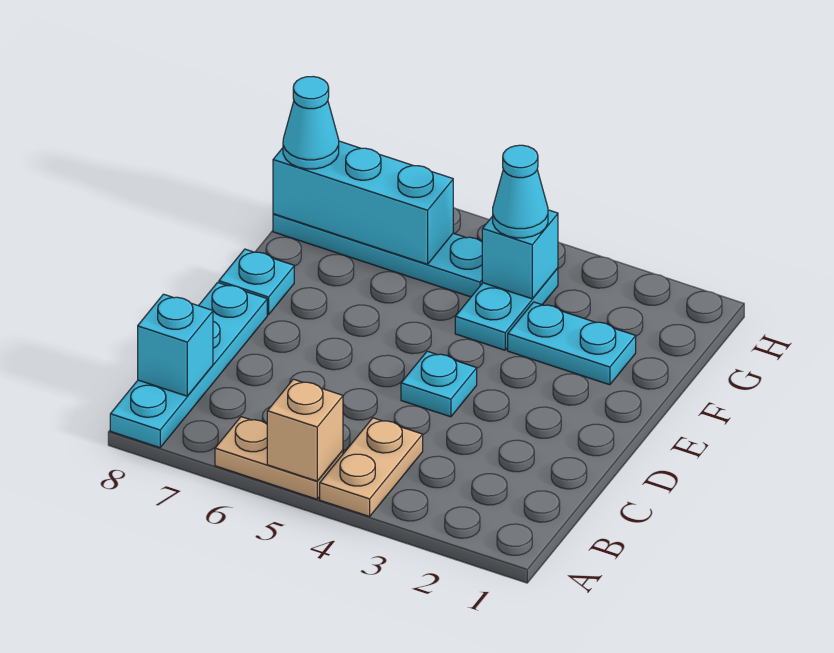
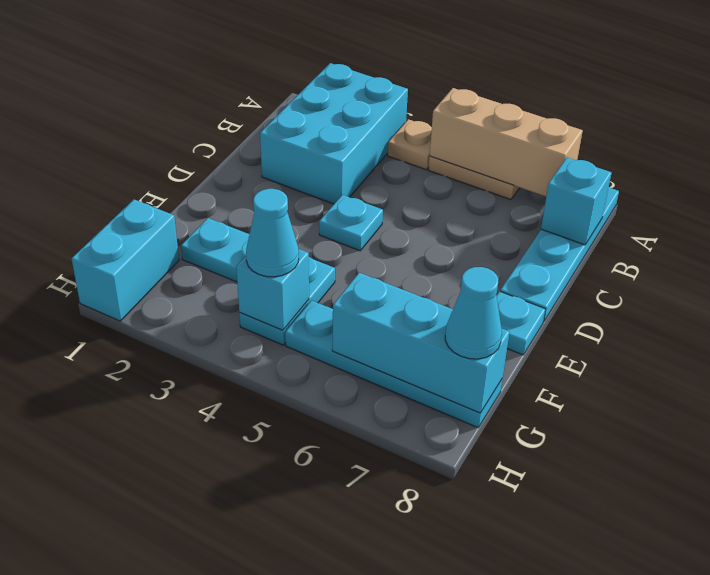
none -> cyan 2x3 brick [260,63,408,204]
tan 1x2 plate [320,418,423,517] -> tan 1x1 plate [388,119,432,169]
tan 1x1 brick [267,379,343,481] -> tan 1x3 brick [430,88,583,196]
none -> cyan 1x2 brick [72,200,179,321]

